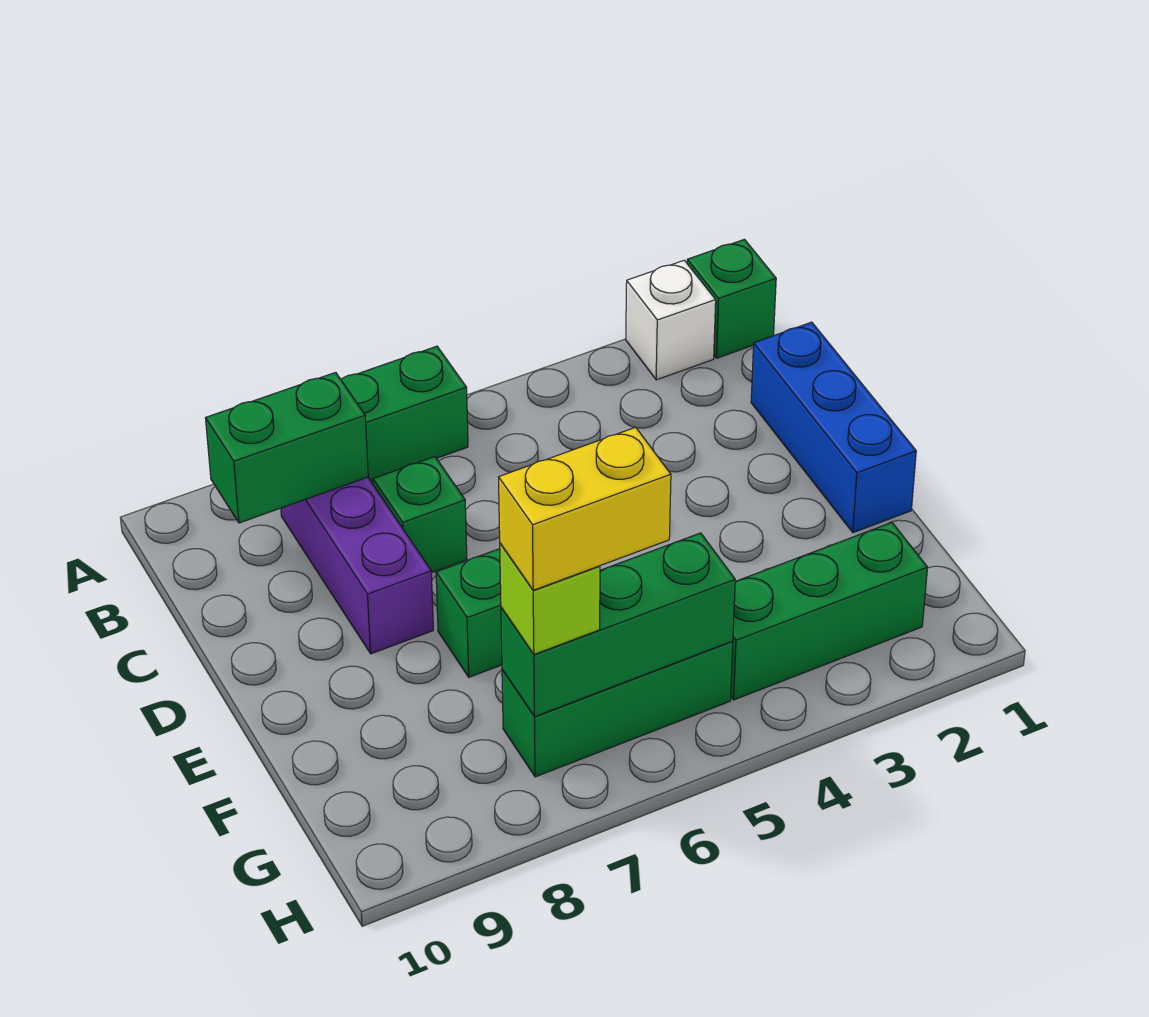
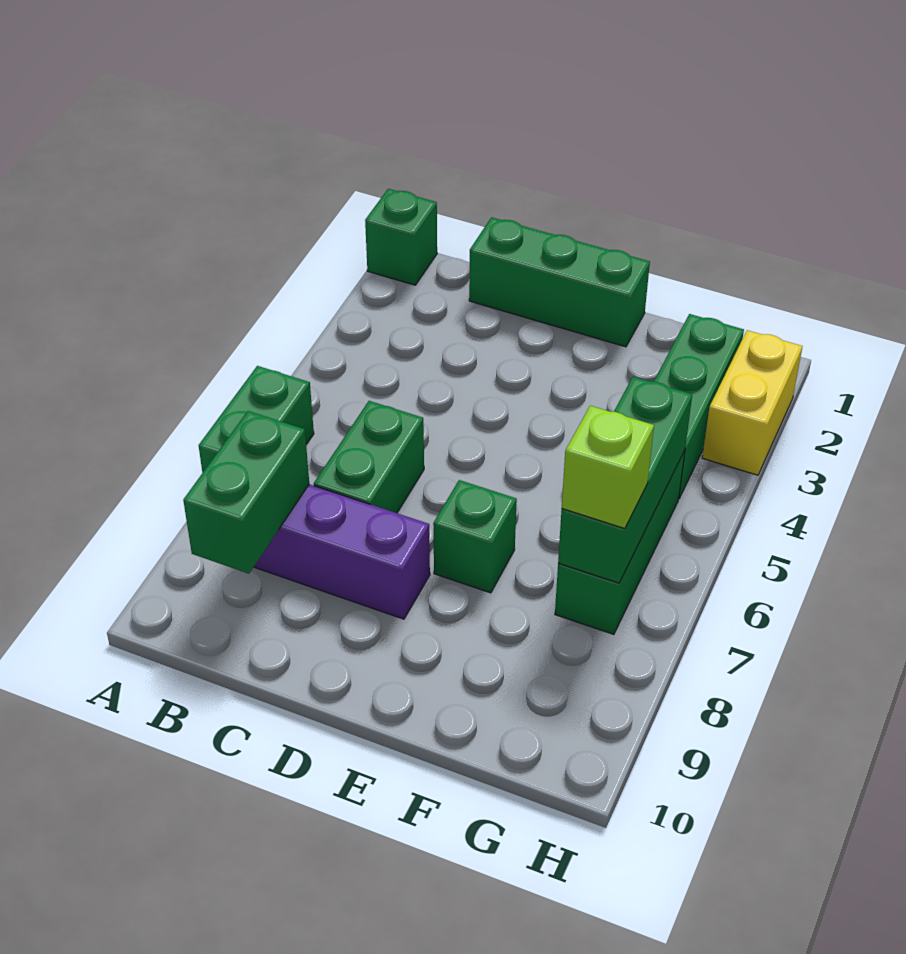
white 1x1 brick [626,260,716,380] -> none
blue 1x3 brick [751,322,916,533] -> green 1x3 brick [469,217,650,347]
green 1x1 brick [373,457,467,573] -> green 1x2 brick [314,401,424,513]
yellow 1x2 brick [499,427,671,590] -> yellow 1x2 brick moved to [702,330,803,475]

